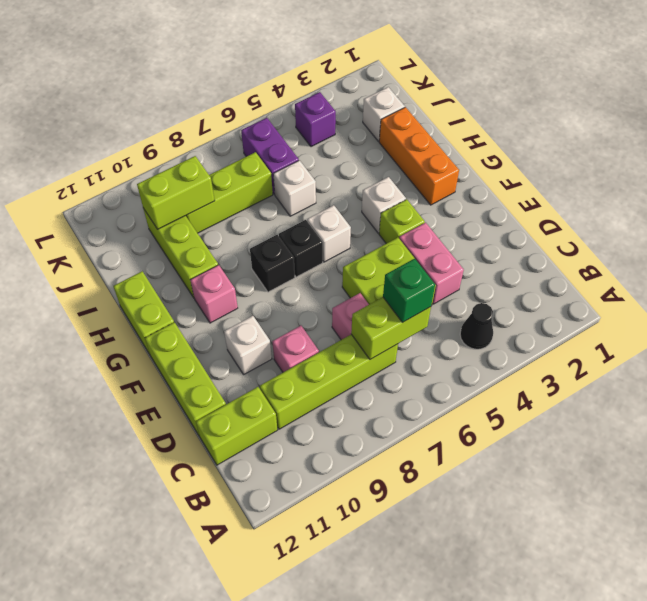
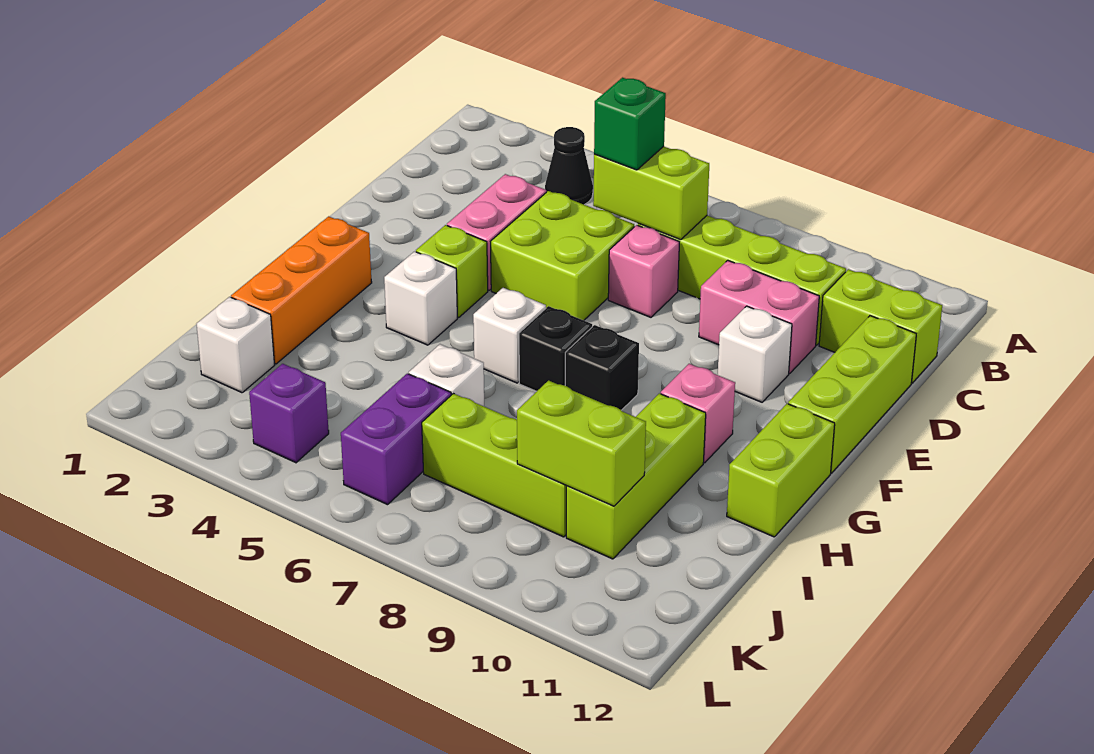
pink 1x1 brick [272,325,319,372] -> pink 1x2 brick [699,260,819,373]

